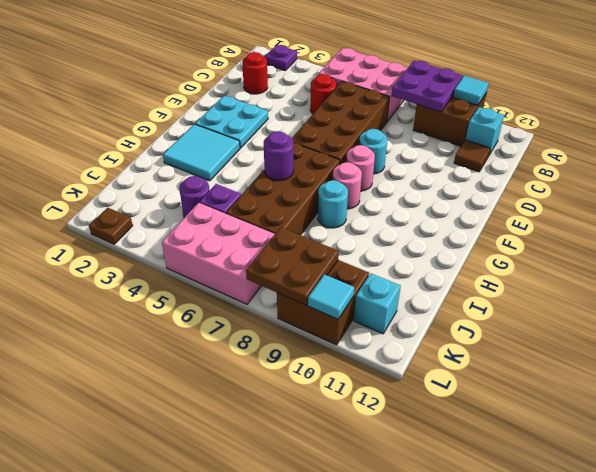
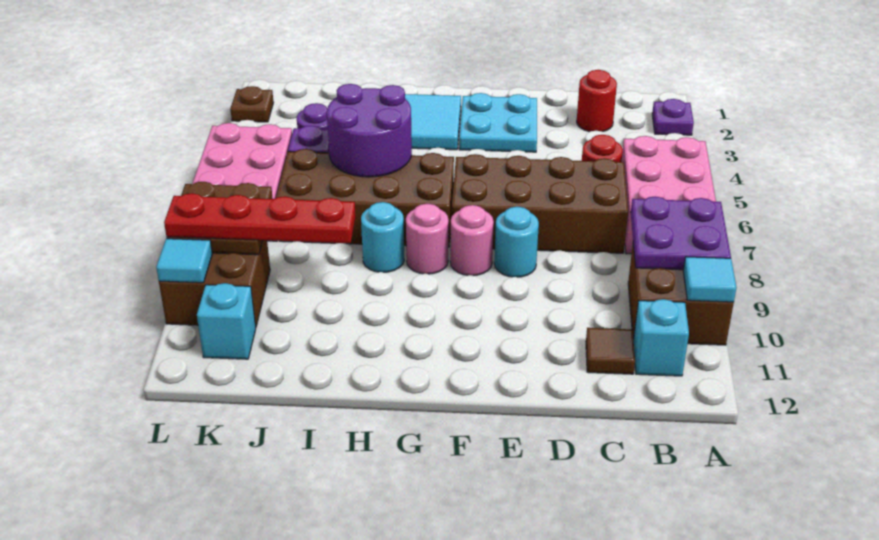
purple 1x1 round brick [264,132,294,181] -> purple 2x2 round brick [327,84,412,177]
none -> red 1x4 plate [164,193,356,243]

